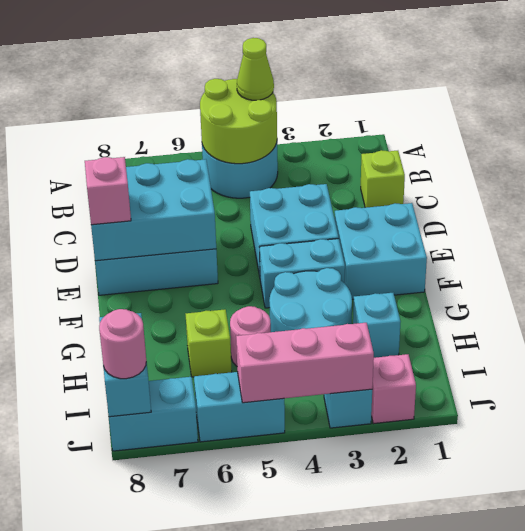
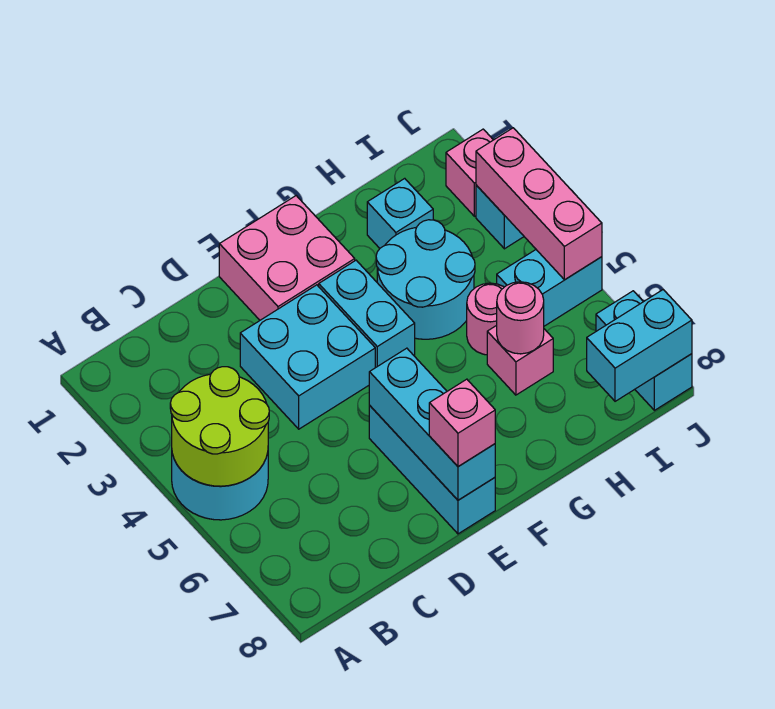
lime 1x1 cone [237,38,274,100] -> none
lime 1x1 brick [361,150,405,208] -> none
cyan 2x3 brick [91,159,216,261] -> cyan 1x3 brick [369,348,495,500]
cyan 2x2 brick [334,203,427,299] -> pink 2x2 brick [219,196,355,320]
lime 1x1 brick [186,309,232,377] -> pink 1x1 brick [487,325,553,395]
cyan 1x2 brick [194,372,285,442] -> cyan 1x2 brick turned to [497,250,602,326]
pink 1x1 round brick [99,309,146,379] -> pink 1x1 round brick moved to [497,282,544,354]

